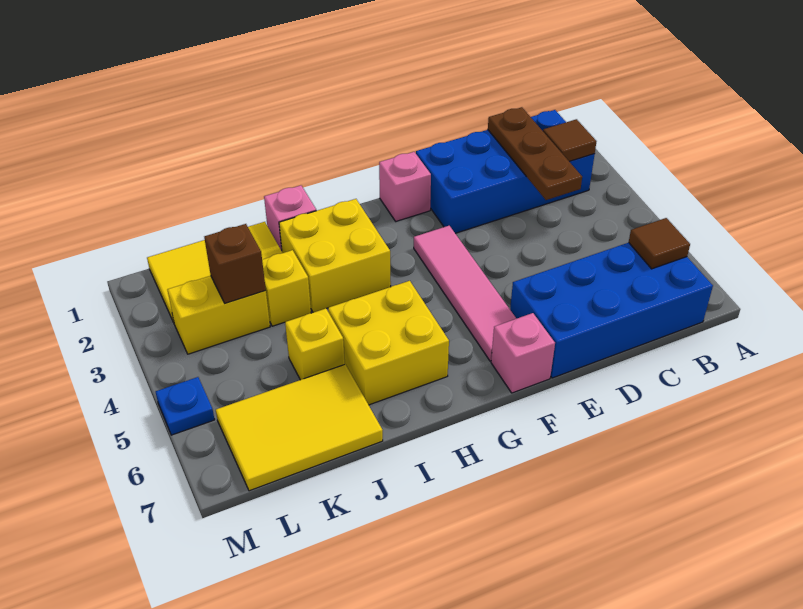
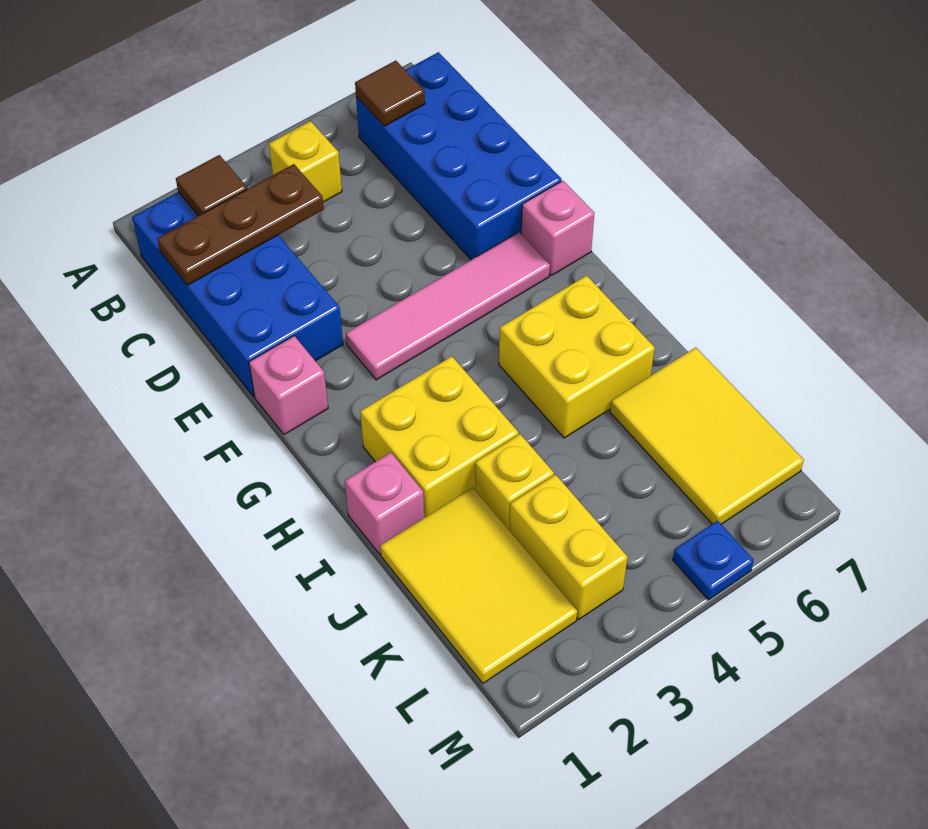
yellow 1x1 brick [285,309,345,380] -> yellow 1x1 brick moved to [269,121,342,202]
brown 1x1 brick [204,224,266,303] -> none

